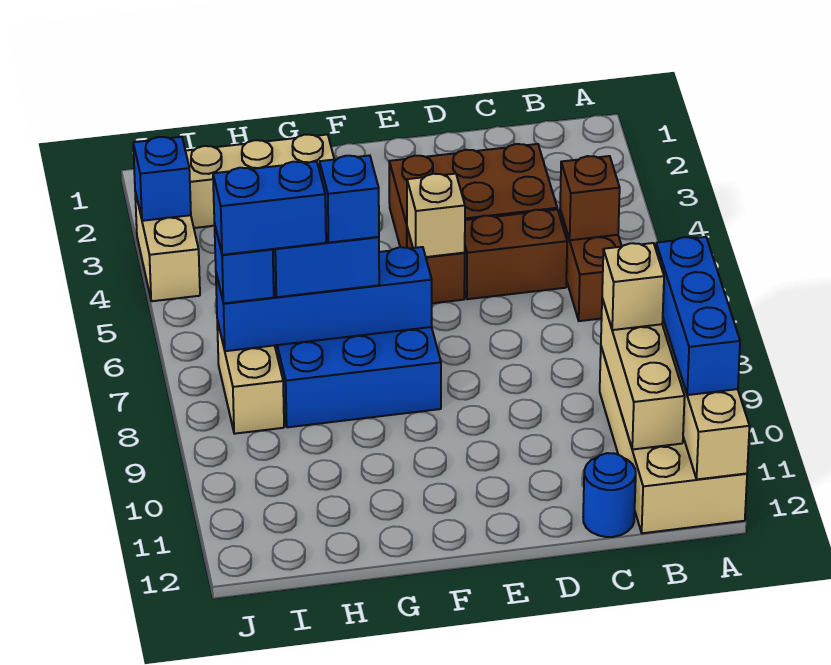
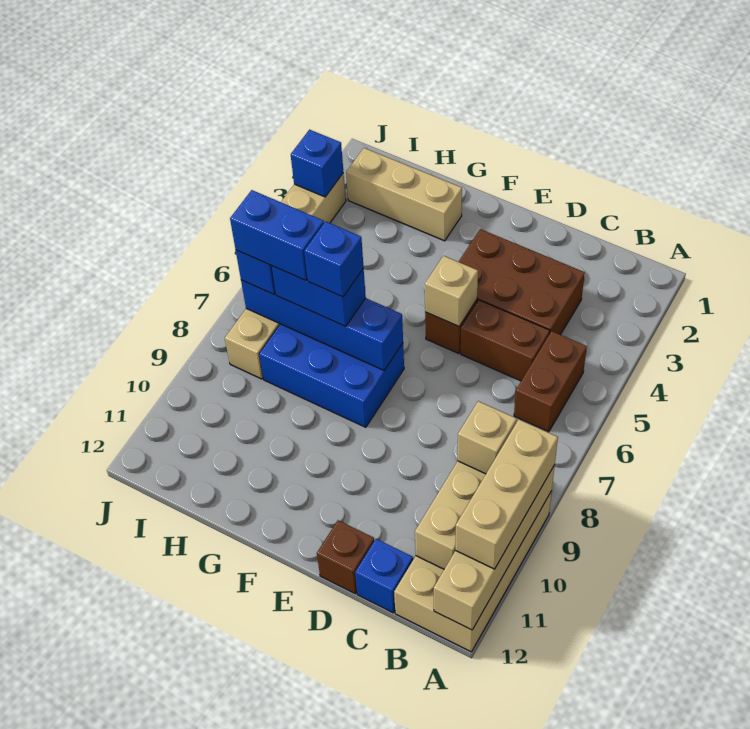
blue 1x3 brick [656,237,740,395] -> tan 1x3 brick [455,420,558,569]
brown 1x1 brick [560,156,620,240] -> brown 1x1 brick moved to [317,520,374,594]
blue 1x1 round brick [583,453,636,537] -> blue 1x1 brick [355,539,413,613]

